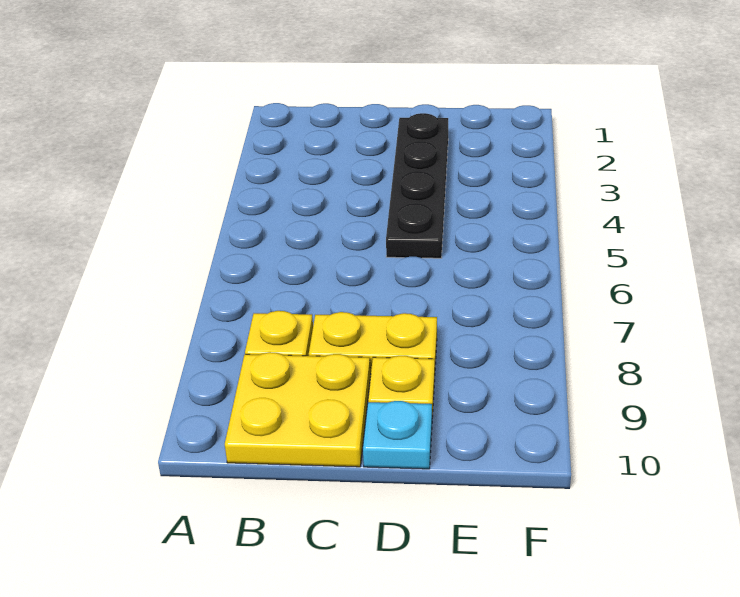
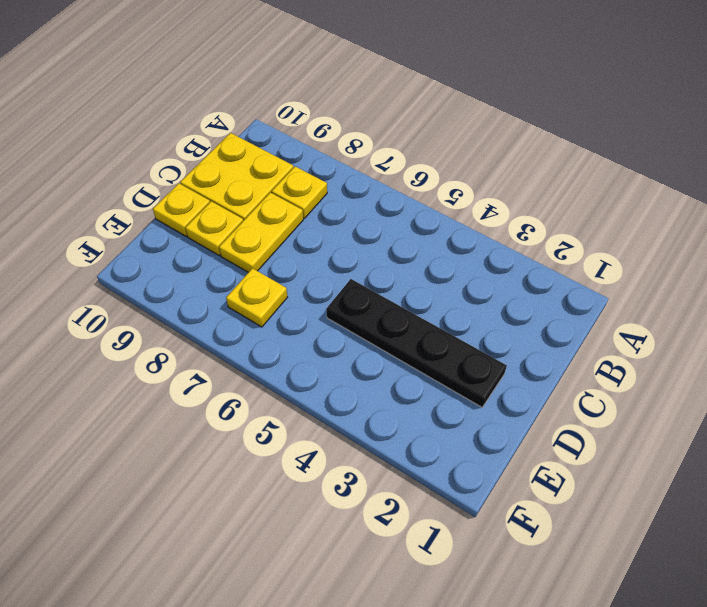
cyan 1x1 plate [363,401,432,469] -> yellow 1x1 plate [153,183,210,236]
none -> yellow 1x1 plate [226,268,287,327]

